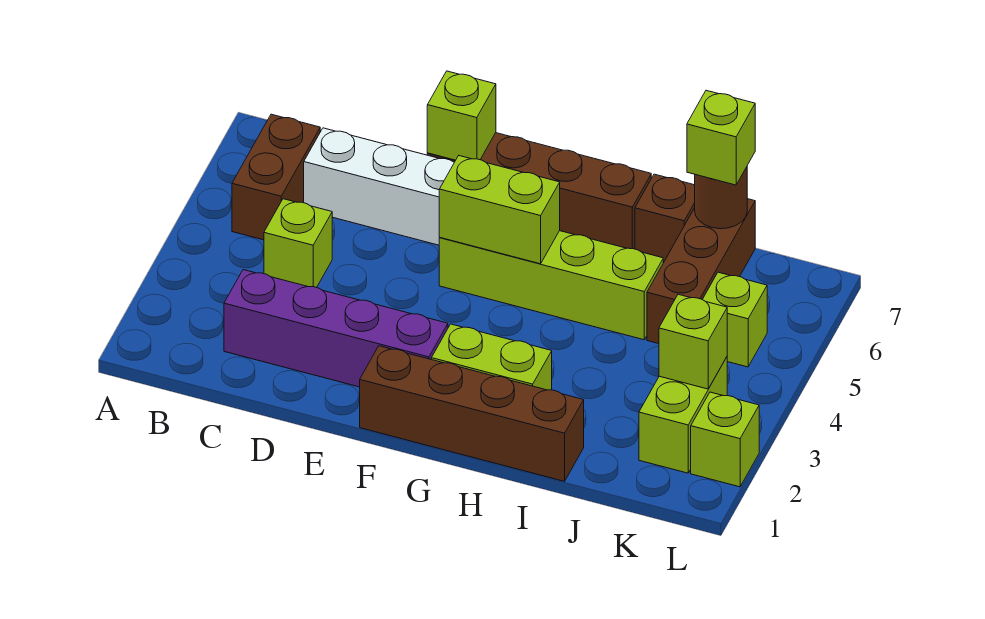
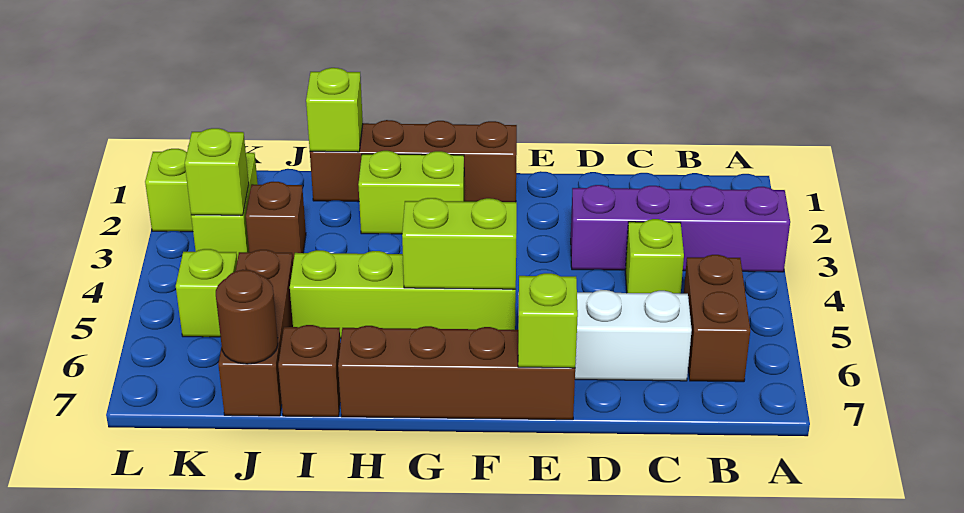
purple 1x4 brick [224,270,448,387] -> purple 1x4 brick moved to [571,185,790,272]
none -> brown 1x1 brick [246,182,306,261]
lime 1x1 brick [687,90,755,185] -> lime 1x1 brick moved to [306,68,363,152]

